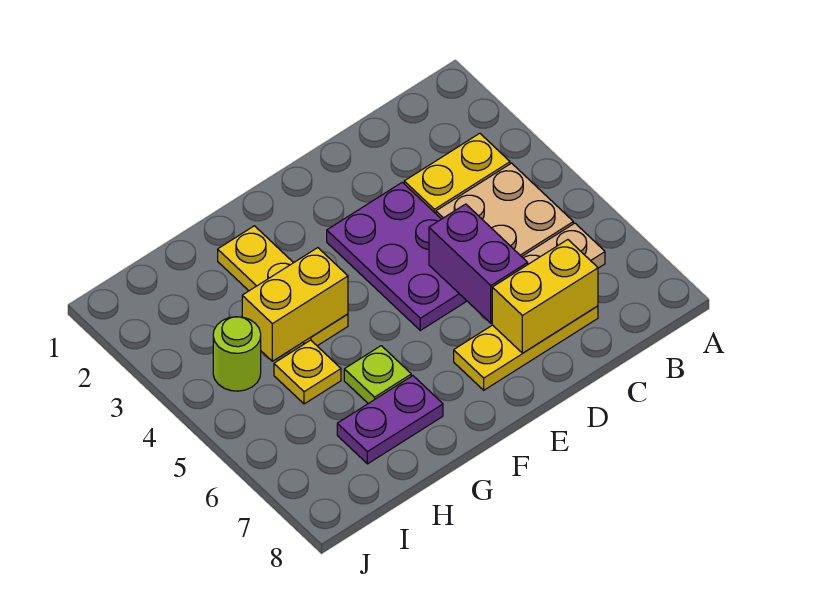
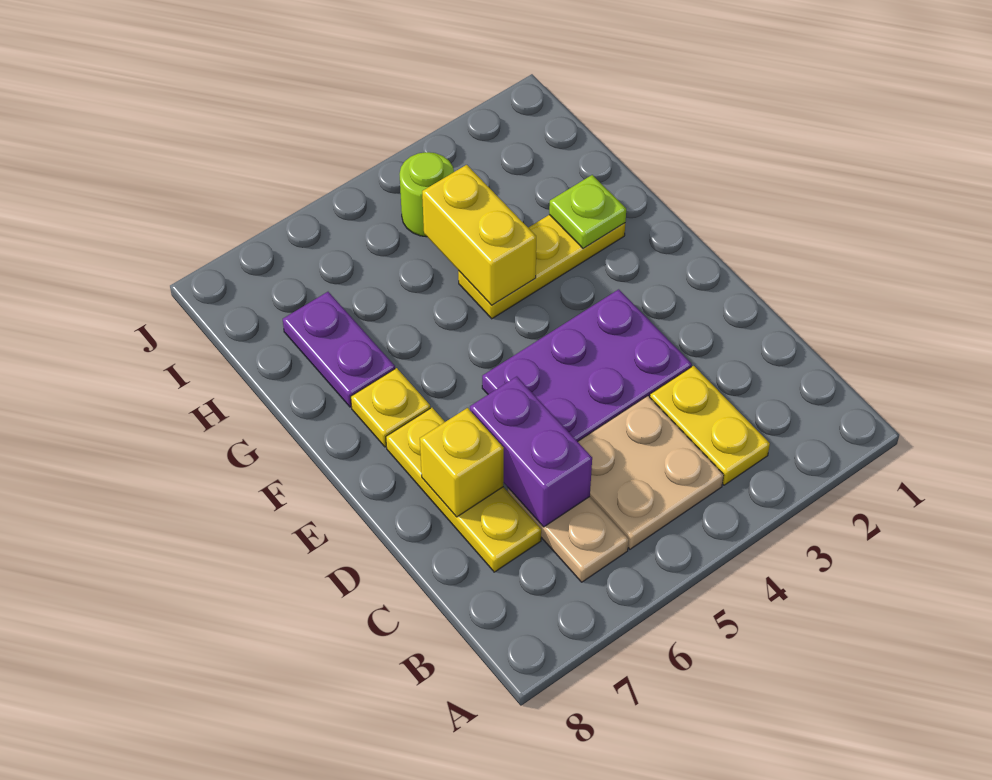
yellow 1x2 brick [492,240,598,353] -> yellow 1x1 brick [420,408,504,517]
purple 1x2 brick [429,204,528,323] -> purple 1x2 brick turned to [470,377,592,527]
lime 1x1 plate [344,346,411,404] -> lime 1x1 plate moved to [549,175,626,248]
yellow 1x1 plate [274,340,341,404] -> yellow 1x1 plate moved to [351,368,430,447]

